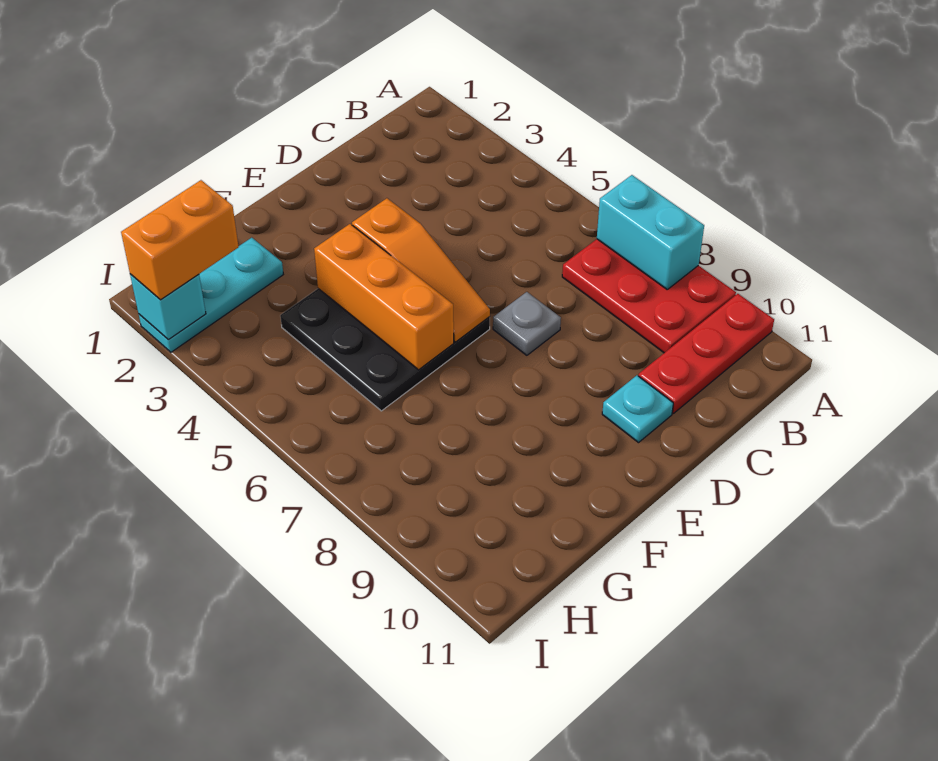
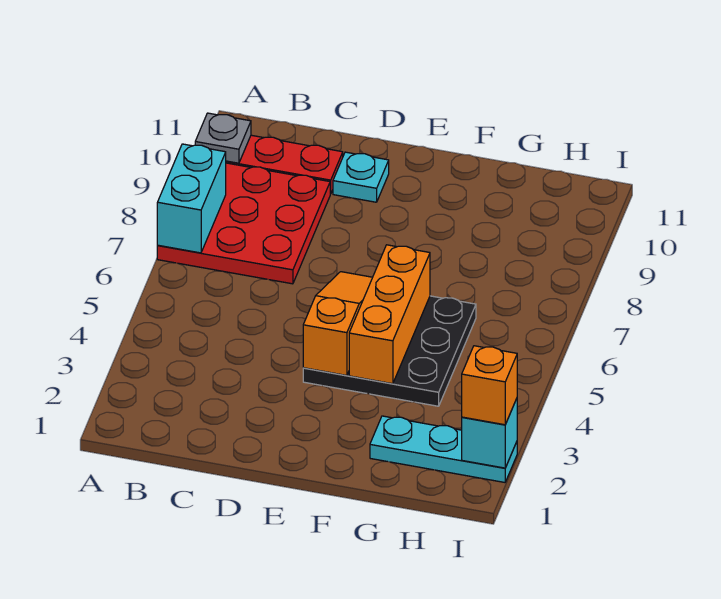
red 2x3 plate [562,239,736,353] -> red 3x3 plate [157,163,330,284]
grey 1x1 plate [493,292,561,355] -> grey 1x1 plate moved to [195,113,251,163]
orange 1x2 brick [121,180,239,300] -> orange 1x1 brick [462,346,517,425]

